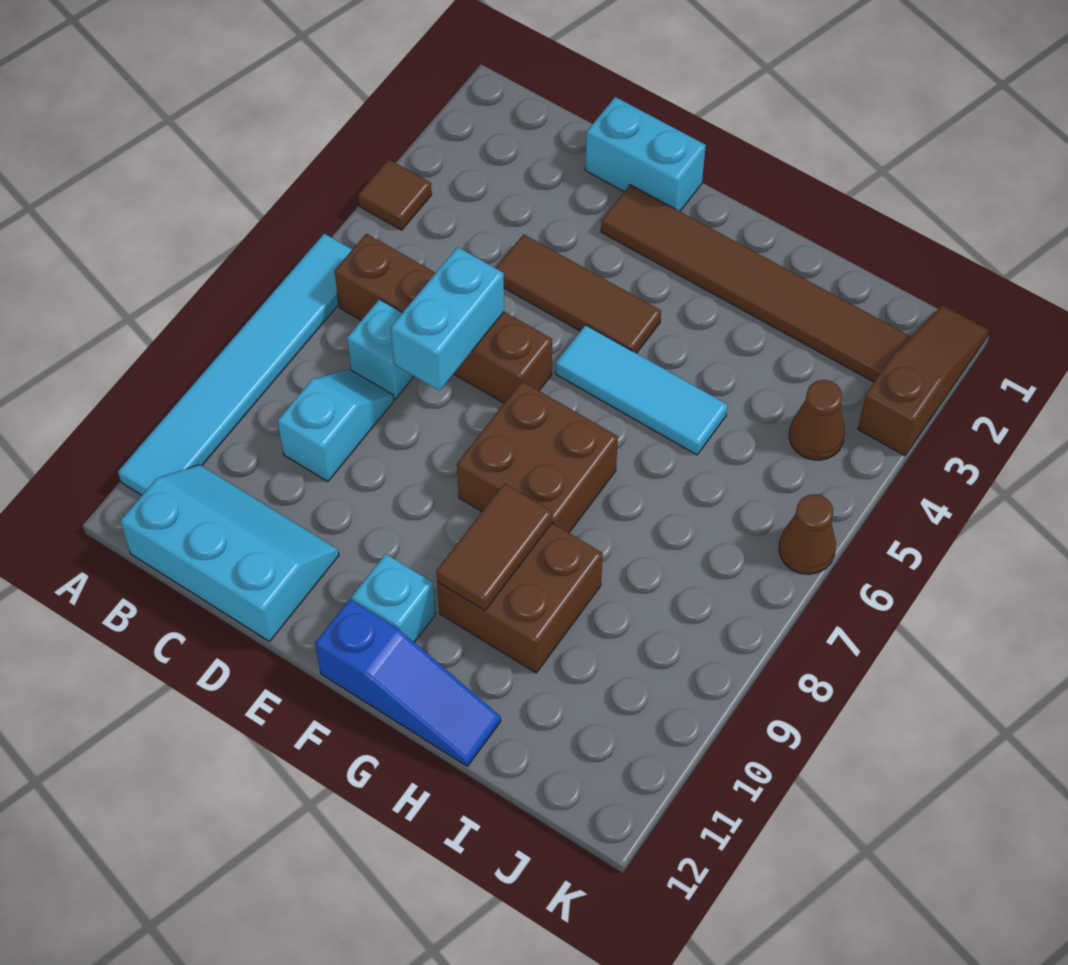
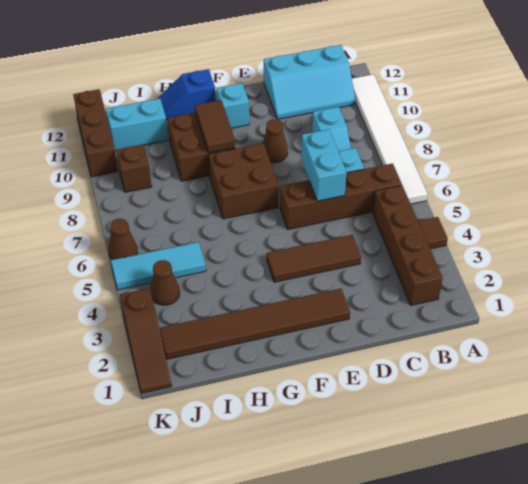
cyan 1x6 tile [118,234,352,495] -> white 1x6 tile [352,74,428,204]
none -> brown 1x4 brick [373,185,443,305]
cyan 1x2 brick [585,97,706,211] -> cyan 1x2 brick moved to [106,99,168,151]
none -> brown 1x1 cone [263,119,288,163]
cyan 1x3 tile [556,325,727,455] -> cyan 1x3 tile moved to [111,242,206,290]
blue 1x3 slope [315,599,501,766] -> blue 1x2 slope [158,69,216,120]
none -> brown 1x1 brick [116,145,152,192]
none -> brown 1x3 brick [73,89,118,177]

